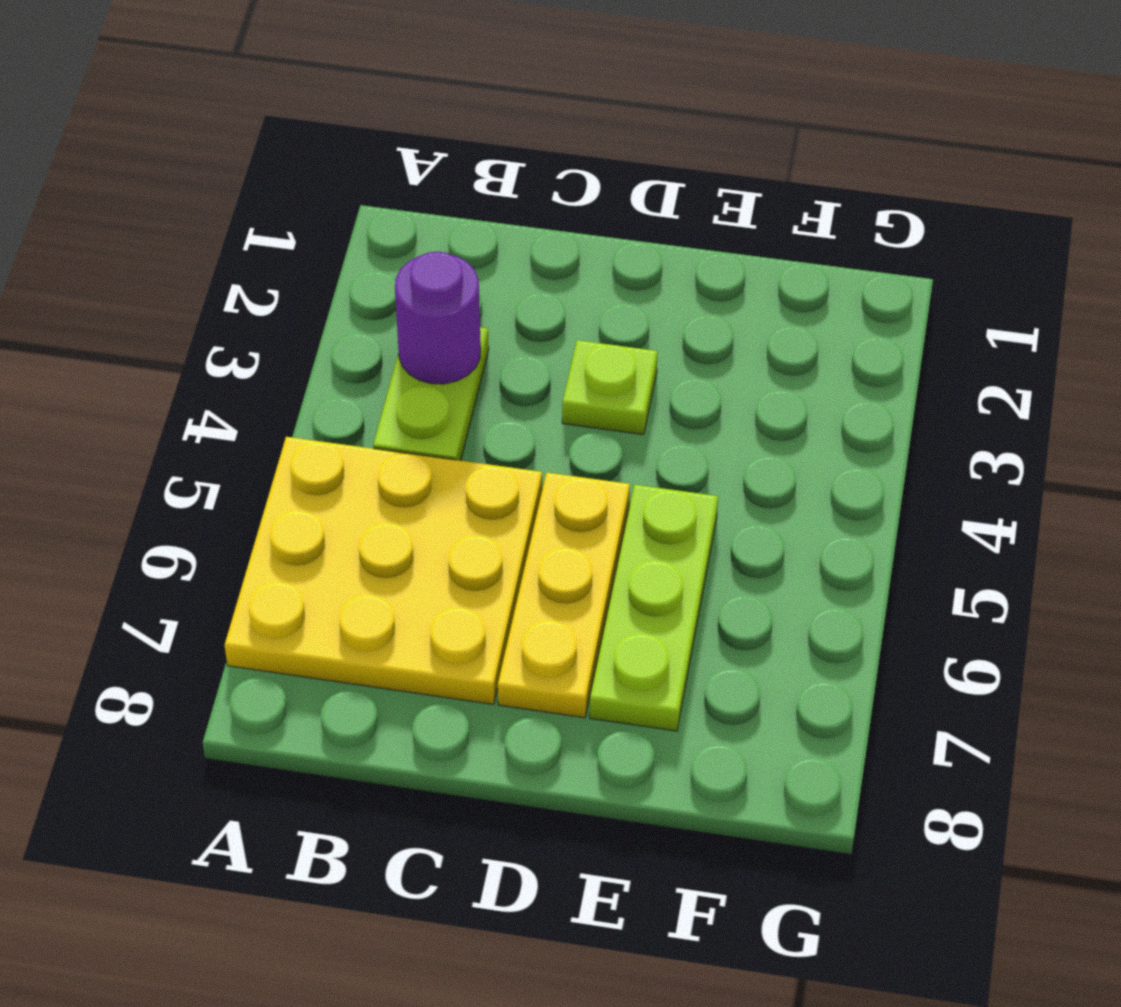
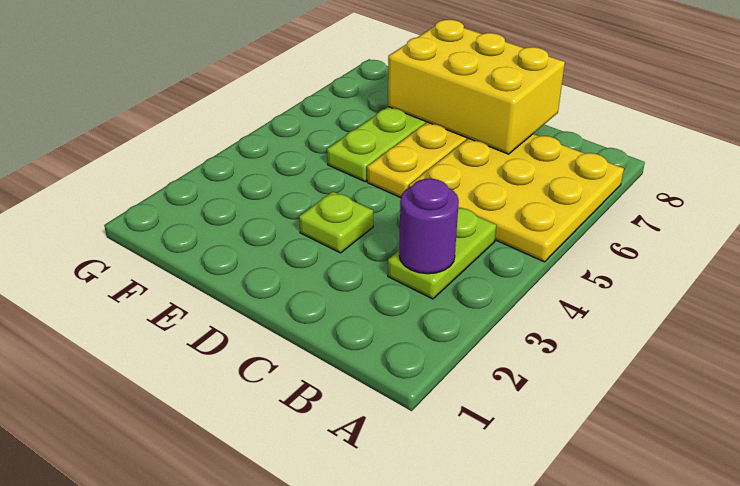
none -> yellow 2x3 brick [388,20,565,154]

